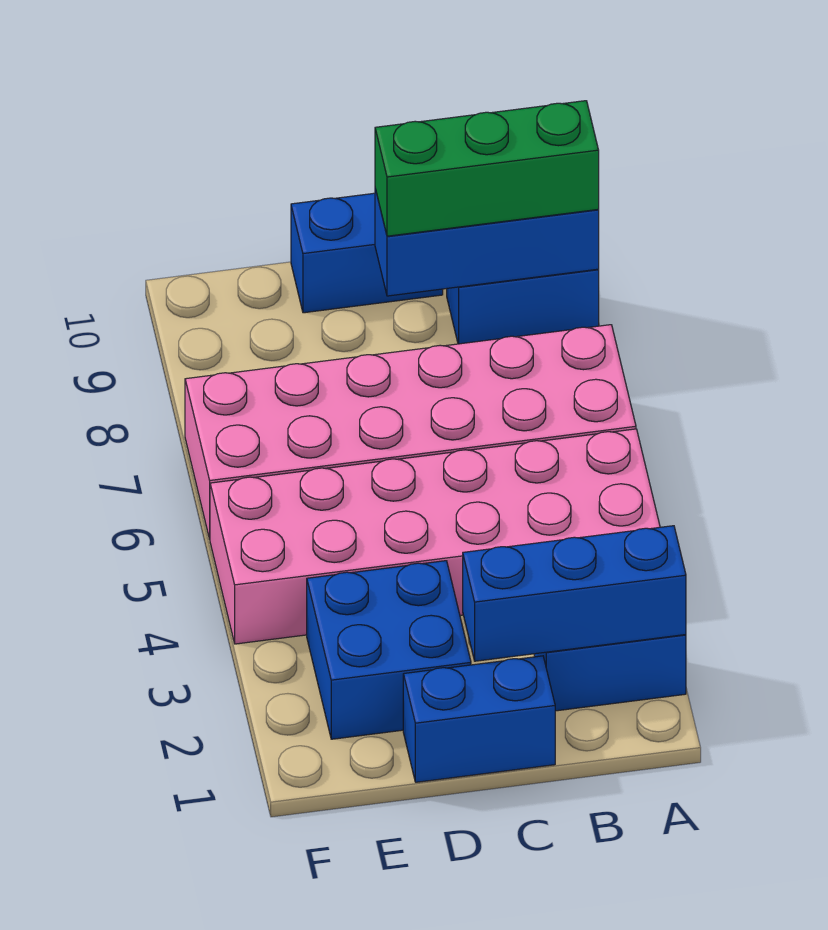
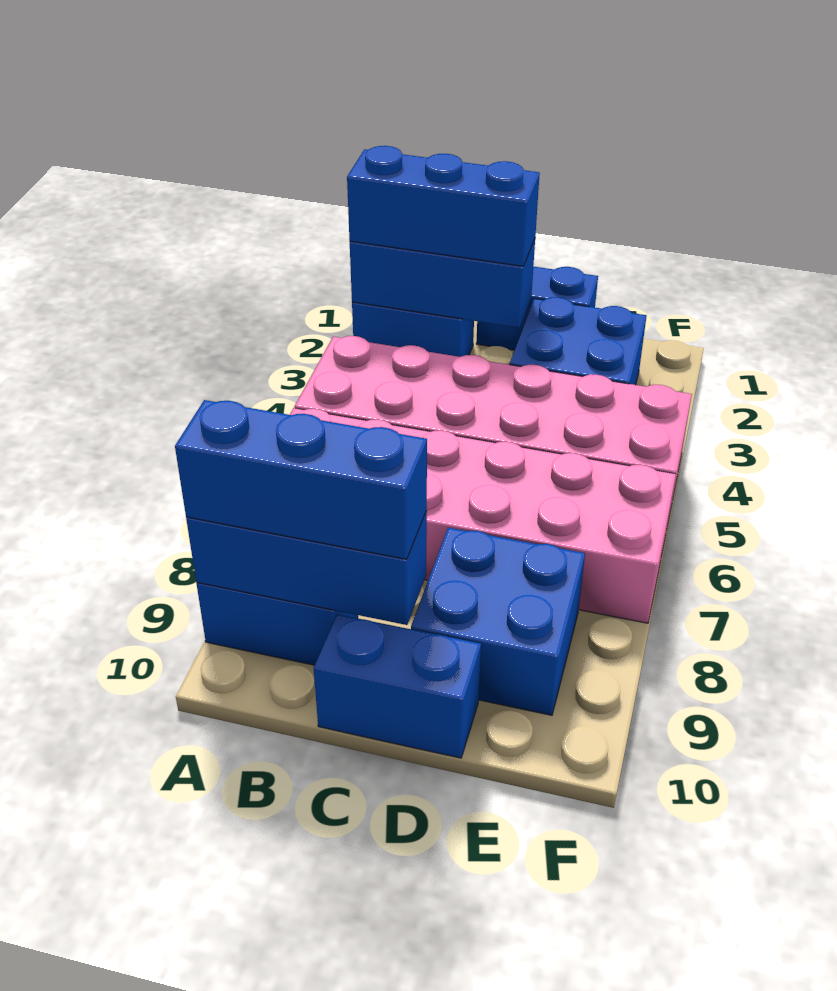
none -> blue 1x3 brick [347,146,540,266]
green 1x3 brick [375,101,599,236] -> blue 1x3 brick [175,400,427,559]
none -> blue 2x2 brick [411,528,585,715]

